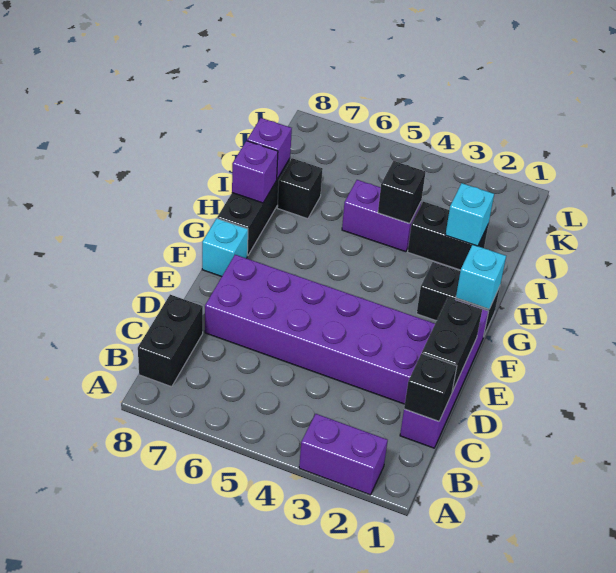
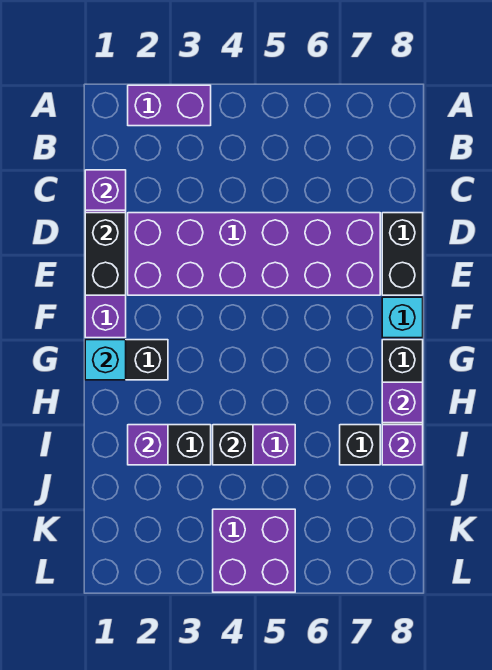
black 1x2 brick [138,295,203,387] -> black 1x2 brick moved to [382,213,423,295]
black 1x1 brick [404,353,457,421] -> purple 1x1 brick [85,170,126,210]
cyan 1x1 brick [445,183,494,246] -> purple 1x1 brick [128,425,168,465]
none -> purple 2x2 brick [213,509,295,592]

